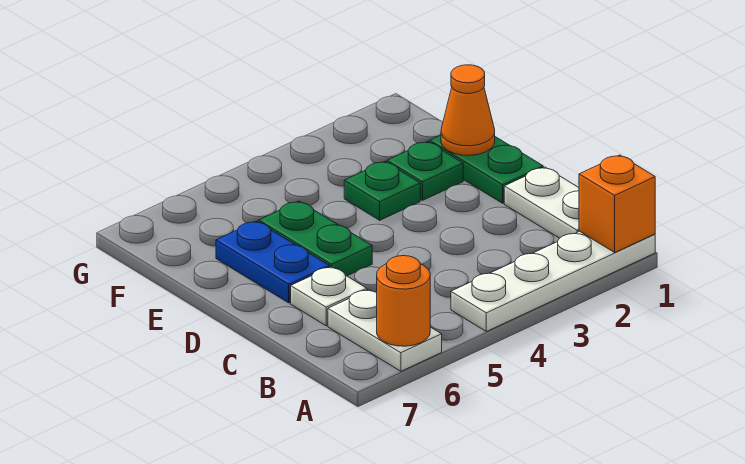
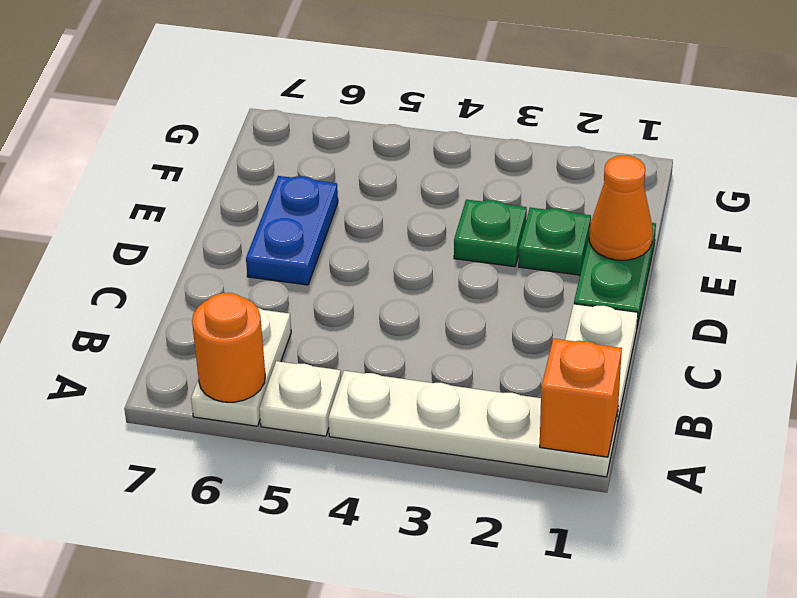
white 1x1 plate [291,267,367,326] -> white 1x1 plate moved to [259,361,341,436]
green 1x2 plate [259,201,372,276] -> none

